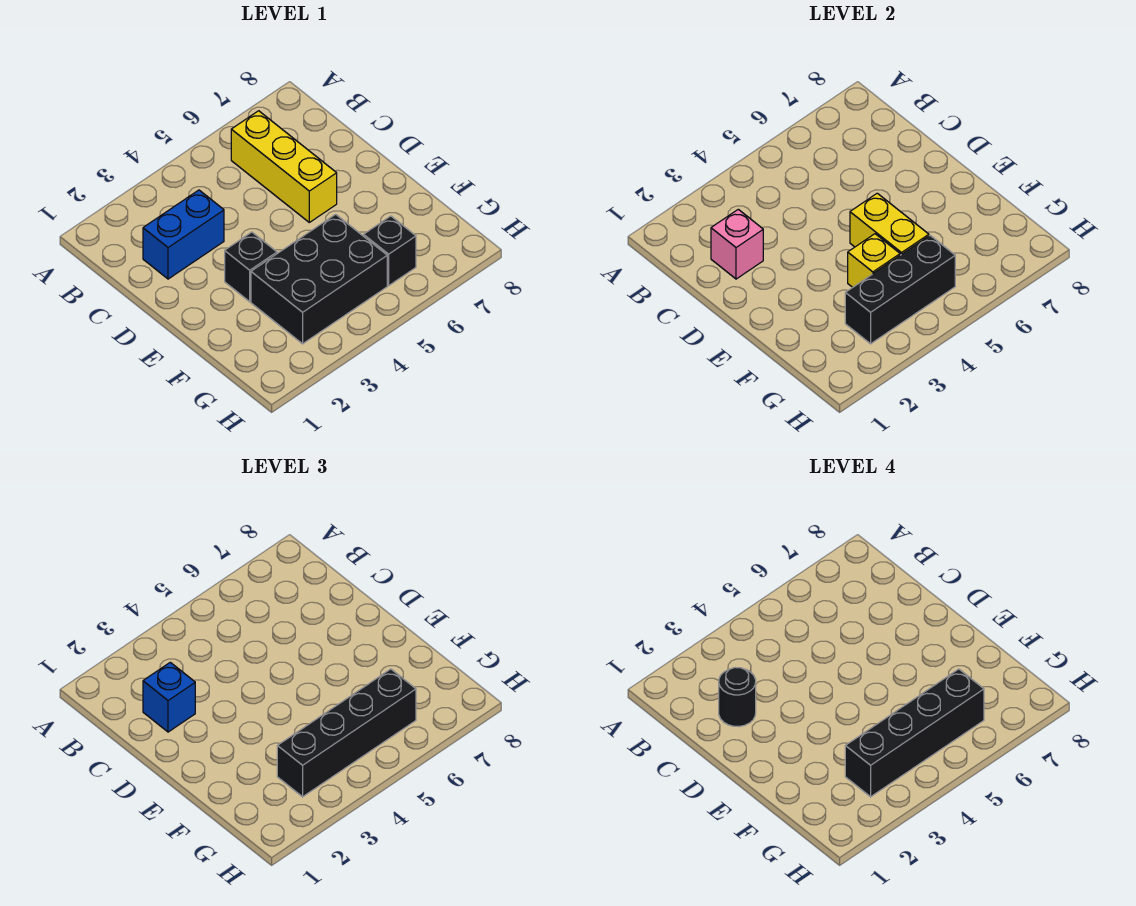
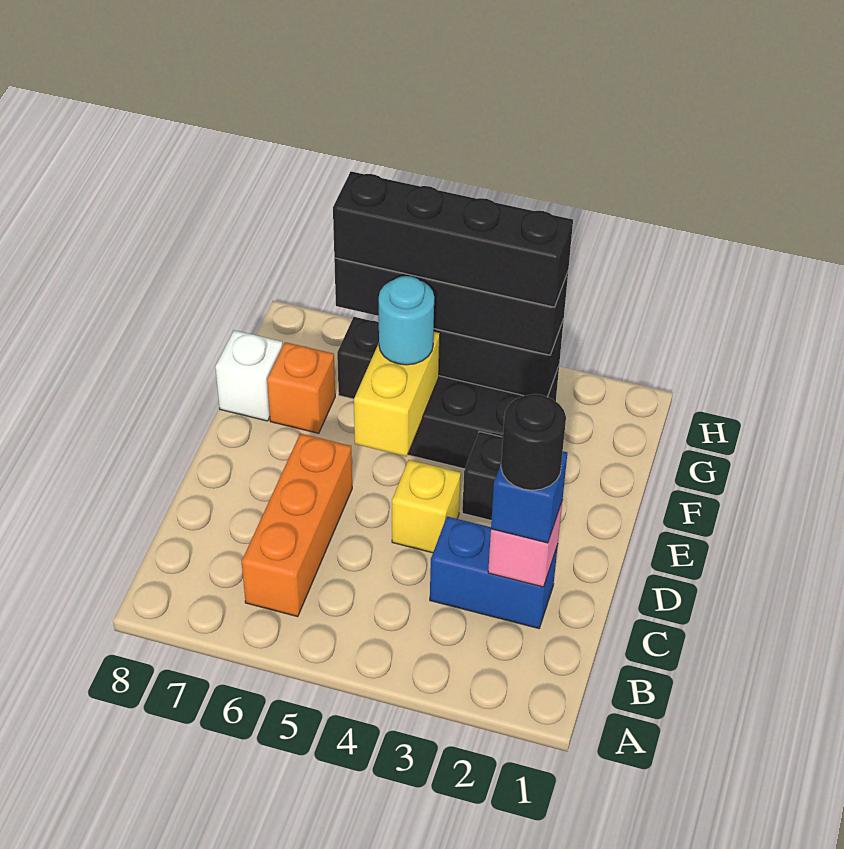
yellow 1x3 brick [231,111,337,222] -> orange 1x3 brick [242,433,352,617]
yellow 1x1 brick [848,234,900,287] -> yellow 1x1 brick moved to [392,460,461,553]
none -> cyan 1x1 round brick [379,276,434,365]
none -> orange 1x1 brick [267,342,335,433]
none -> white 1x1 brick [215,330,283,421]

